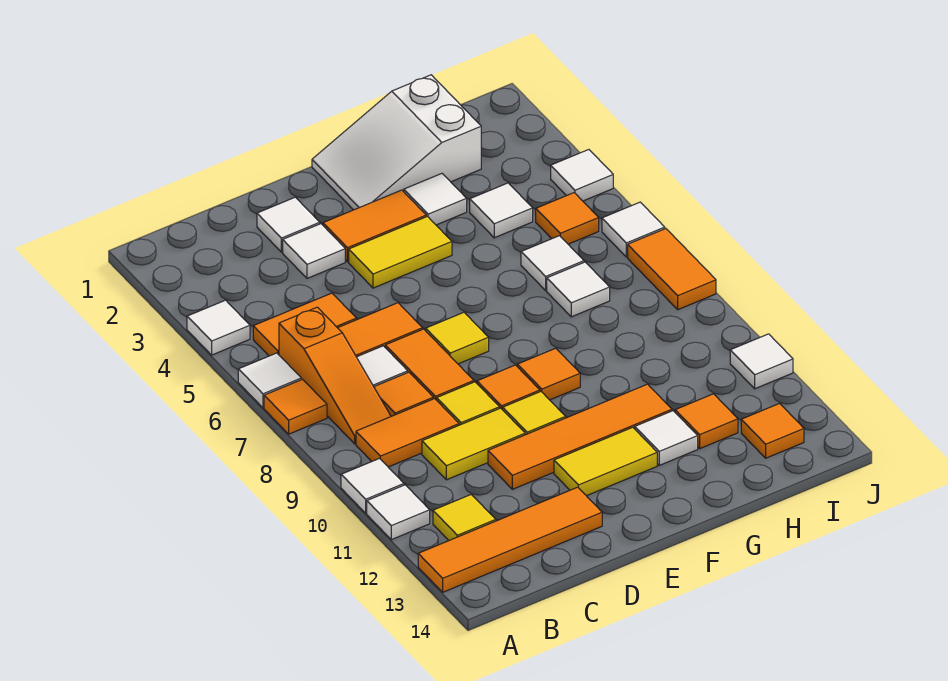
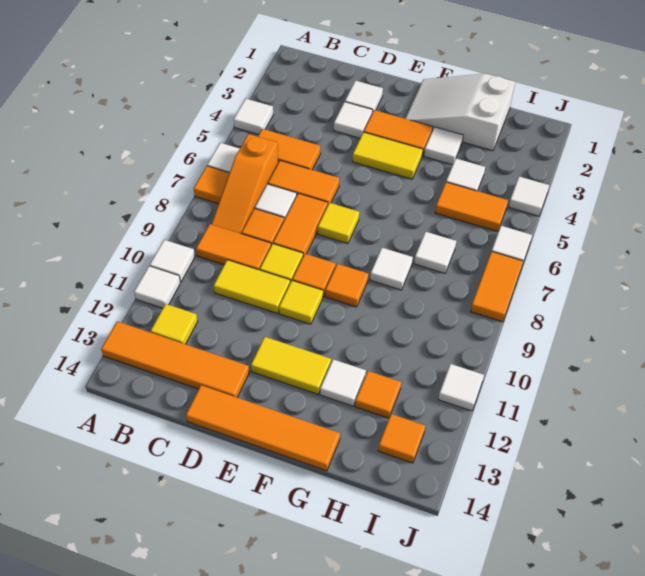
orange 1x4 tile [488,384,672,489] -> orange 1x4 tile moved to [186,385,340,471]
white 1x1 tile [521,236,584,290] -> white 1x1 tile moved to [370,248,413,290]
orange 1x1 tile [536,193,599,244] -> orange 1x2 tile [435,182,508,232]

